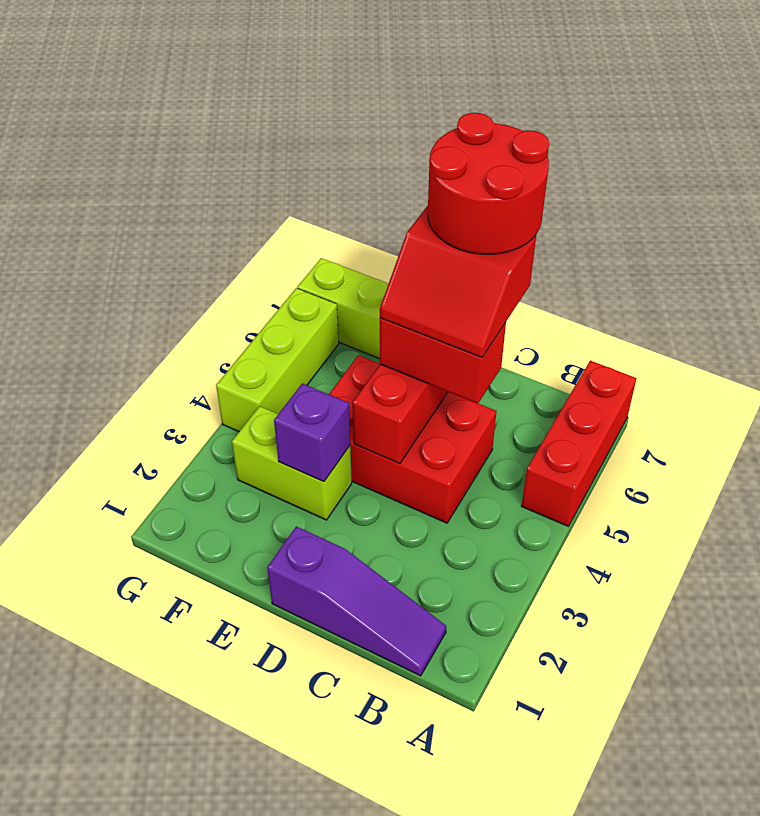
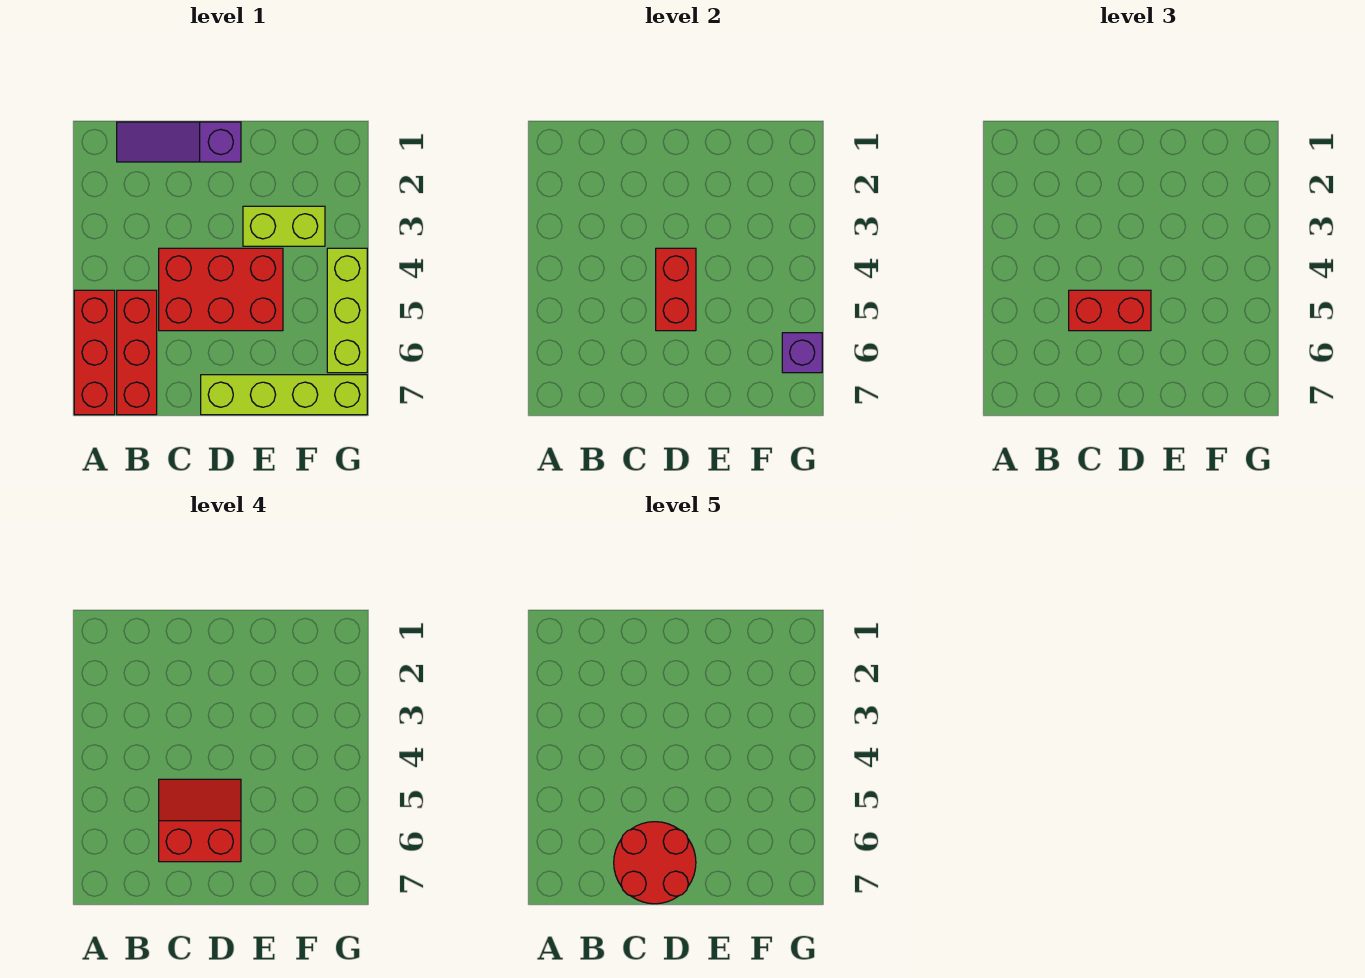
none -> red 1x3 brick [117,290,157,415]
purple 1x1 brick [274,383,350,482] -> purple 1x1 brick moved to [782,333,822,373]

